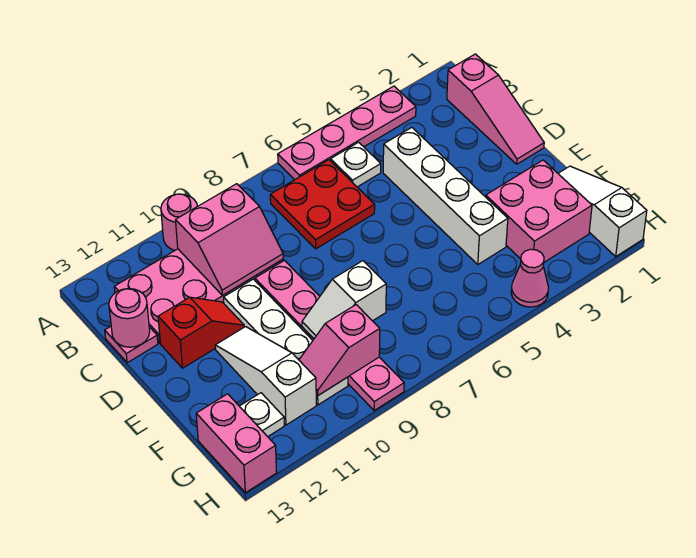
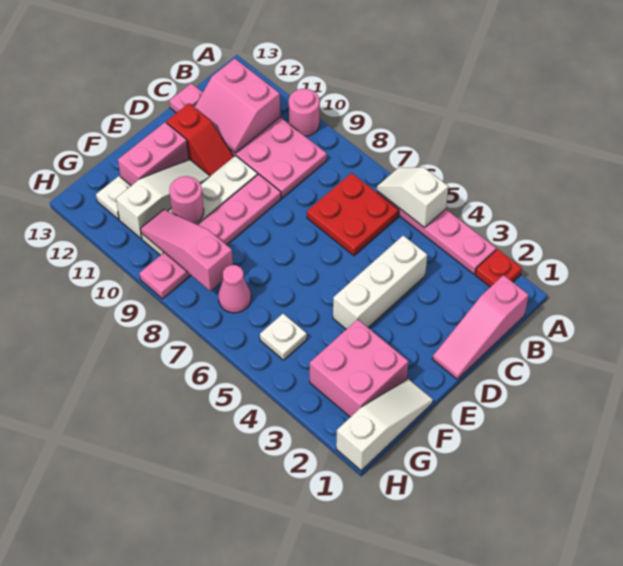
none -> red 1x1 plate [475,249,522,287]
white 1x1 plate [330,142,381,187] -> white 1x1 plate moved to [260,314,307,360]
pink 2x2 slope [176,184,283,295] -> pink 2x2 slope moved to [194,59,280,153]
white 1x4 brick [383,127,508,264] -> white 1x3 brick [333,236,427,329]
pink 1x1 round brick [109,289,150,347] -> pink 1x1 round brick moved to [169,176,204,223]
white 1x2 slope [302,261,386,339] -> white 1x2 slope moved to [377,167,448,228]
pink 1x2 slope [299,305,380,395] -> pink 1x3 slope [141,210,233,291]
pink 1x2 brick [196,394,277,493] -> pink 1x2 brick moved to [118,122,189,186]
pink 1x1 cone [511,249,549,307] -> pink 1x1 cone moved to [219,265,251,313]

